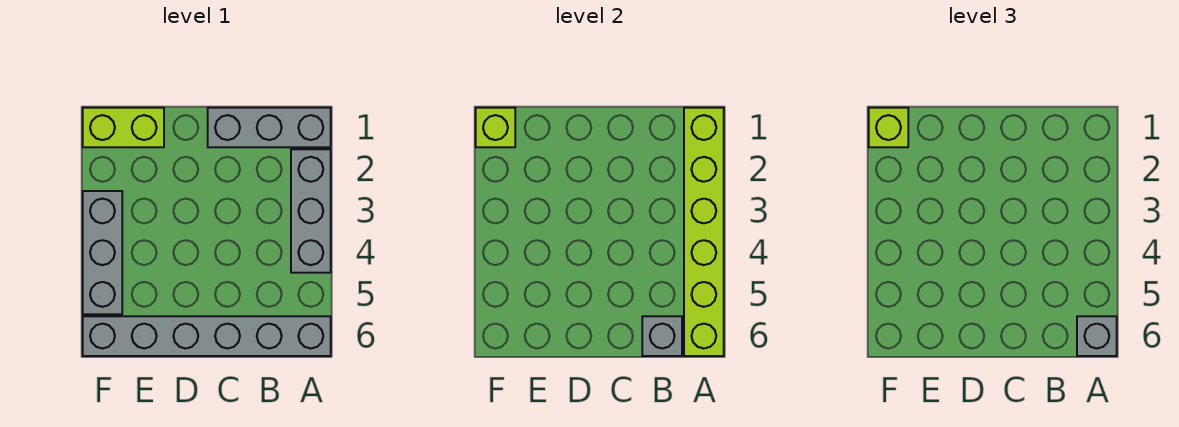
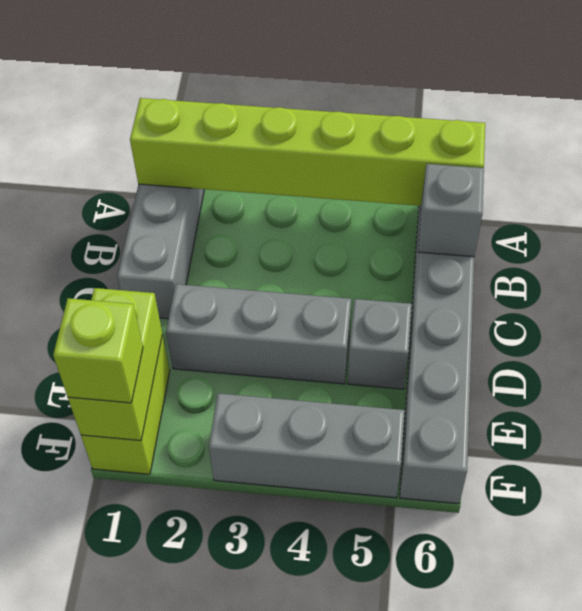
grey 1x3 brick [291,149,331,273] -> grey 1x3 brick moved to [166,284,351,384]
grey 1x1 brick [1077,316,1117,356] -> grey 1x1 brick moved to [348,299,412,389]
lime 1x1 brick [476,108,515,147] -> lime 1x2 brick [68,288,162,441]

